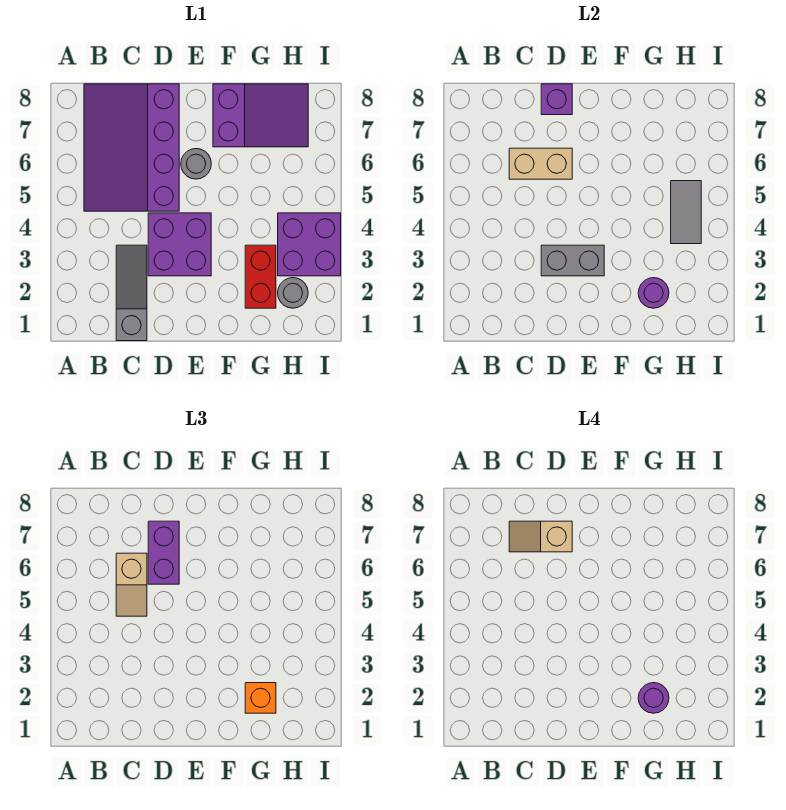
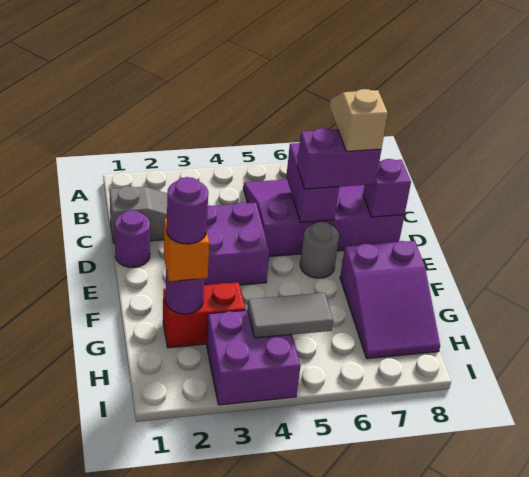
tan 1x2 slope [116,553,147,616] -> none
tan 1x2 brick [509,148,572,179] -> purple 1x2 brick [286,143,339,223]
none -> purple 1x1 round brick [114,210,150,267]
grey 1x2 brick [541,245,604,276] -> none
grey 1x1 round brick [278,278,308,308] -> none

